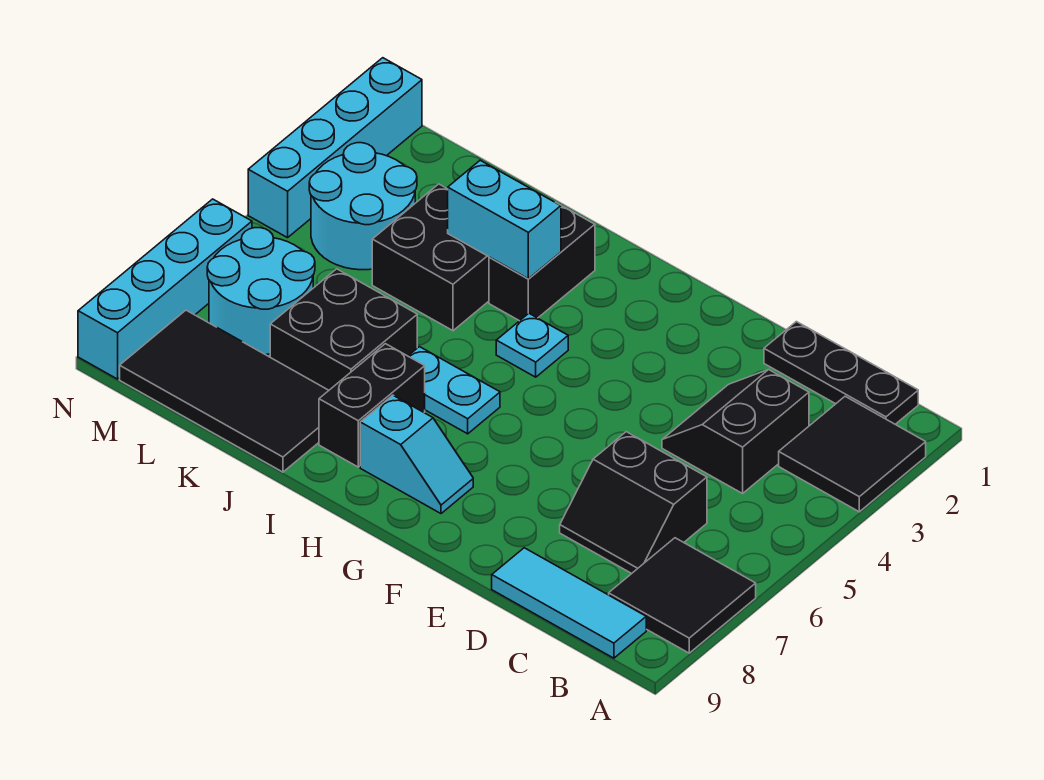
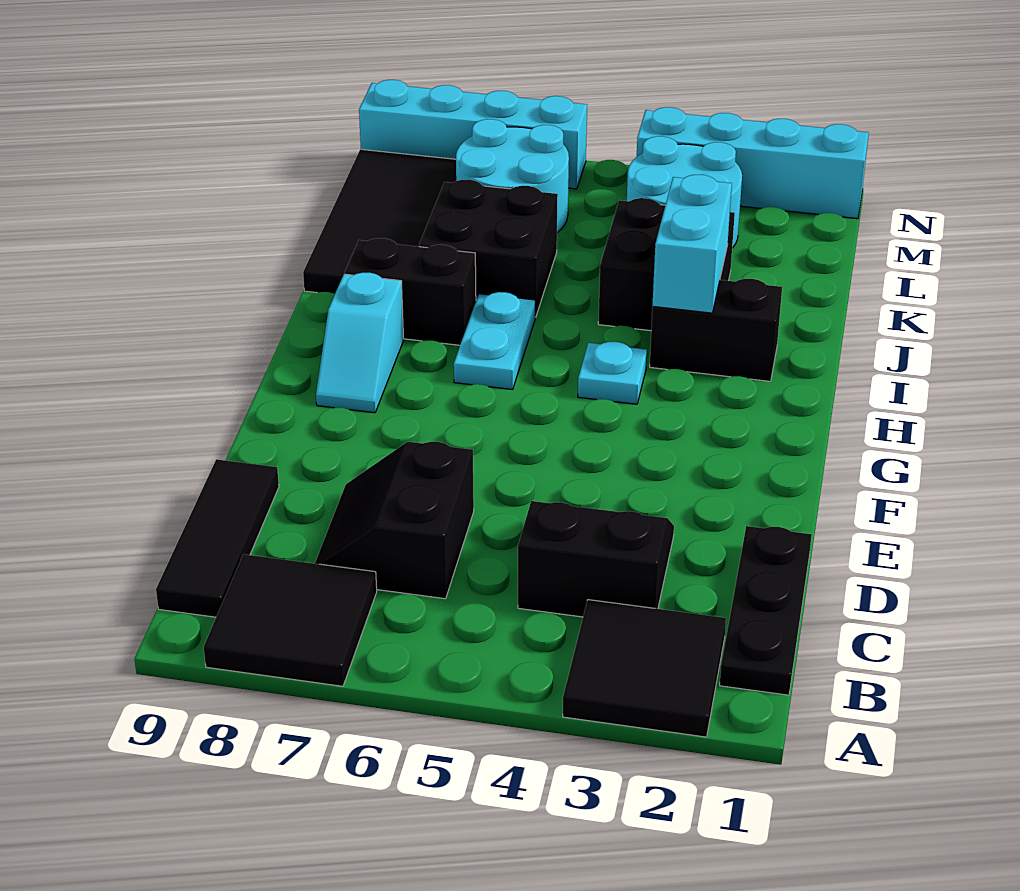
cyan 1x3 tile [492,548,646,658] -> black 1x3 tile [156,459,279,617]

